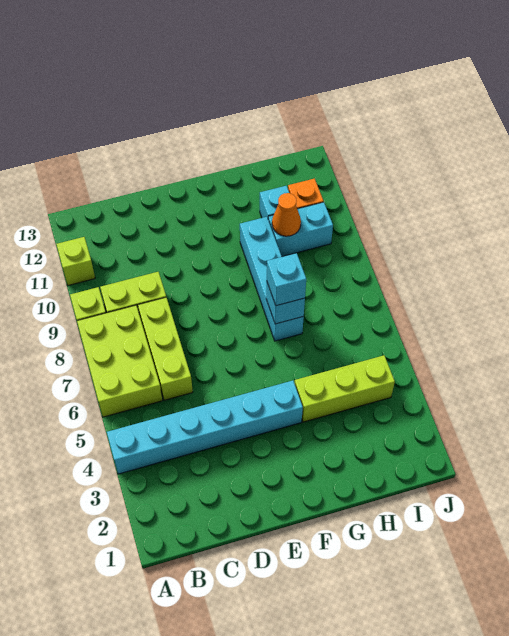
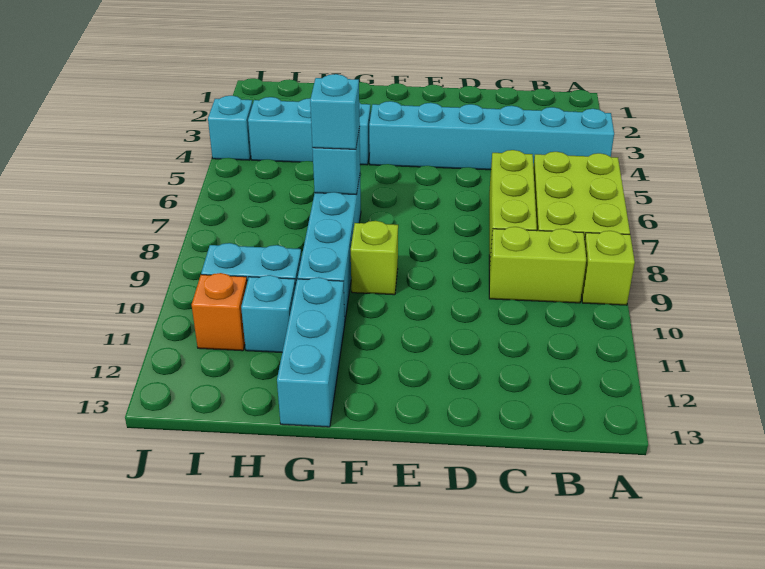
lime 1x1 brick [57,237,95,286] -> lime 1x1 brick moved to [351,221,398,295]
lime 1x3 brick [295,355,395,422] -> cyan 1x3 brick [248,97,371,165]
none -> cyan 1x3 brick [277,277,345,427]
orange 1x1 cone [272,193,301,236] -> none
none -> cyan 1x1 brick [208,96,253,160]

